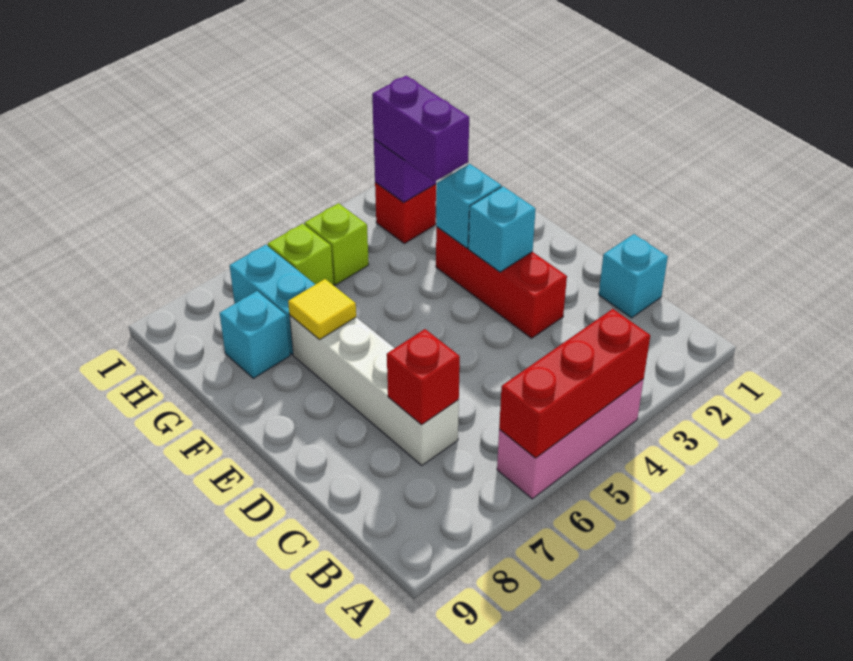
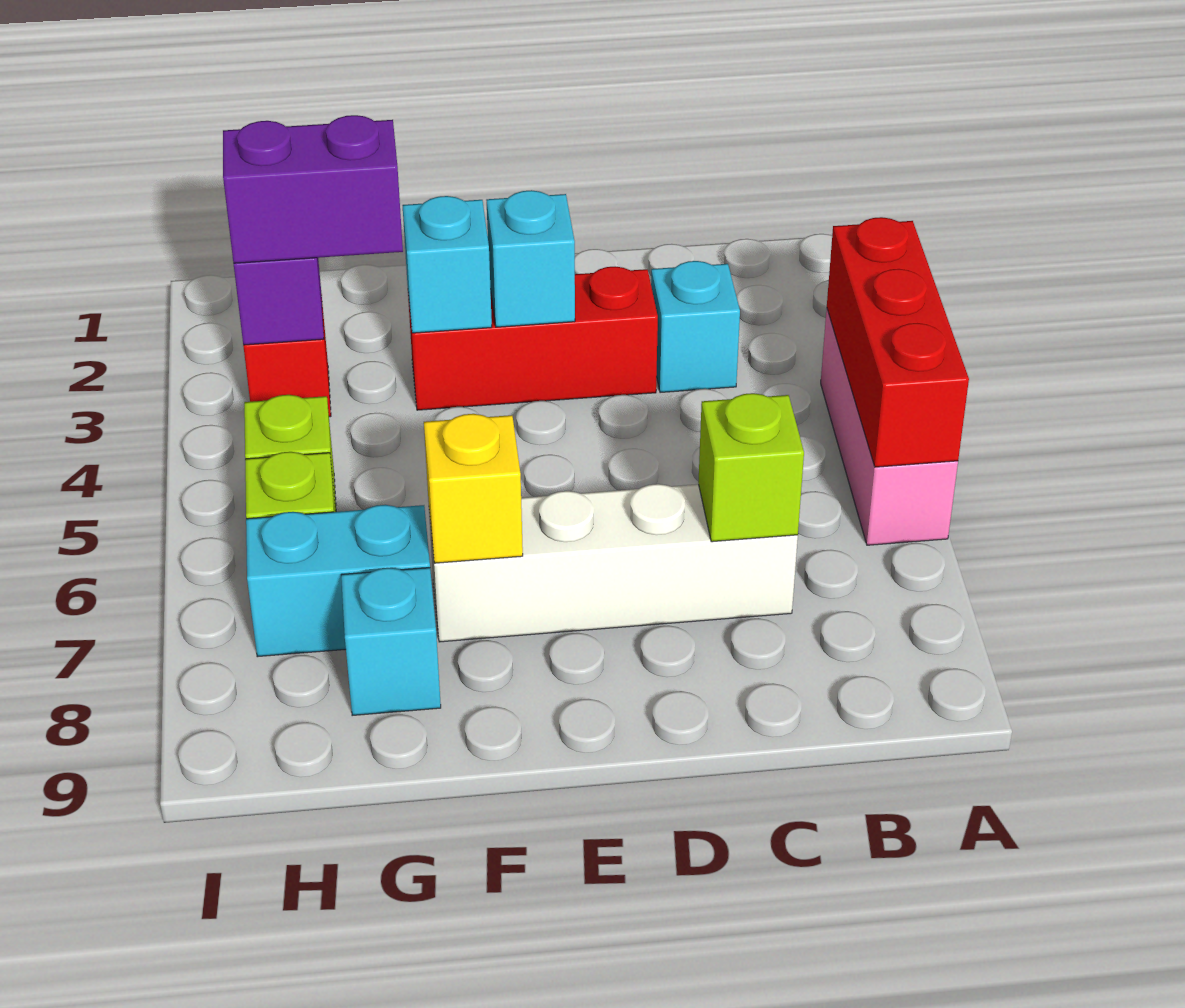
cyan 1x1 brick [599,234,668,318] -> cyan 1x1 brick moved to [651,261,740,393]
red 1x1 brick [387,329,460,425] -> lime 1x1 brick [698,393,804,542]
yellow 1x1 tile [288,279,356,339] -> yellow 1x1 brick [424,414,523,563]

